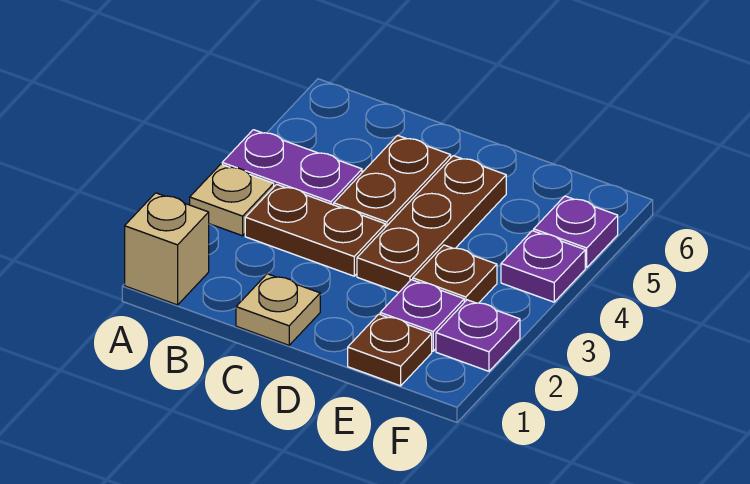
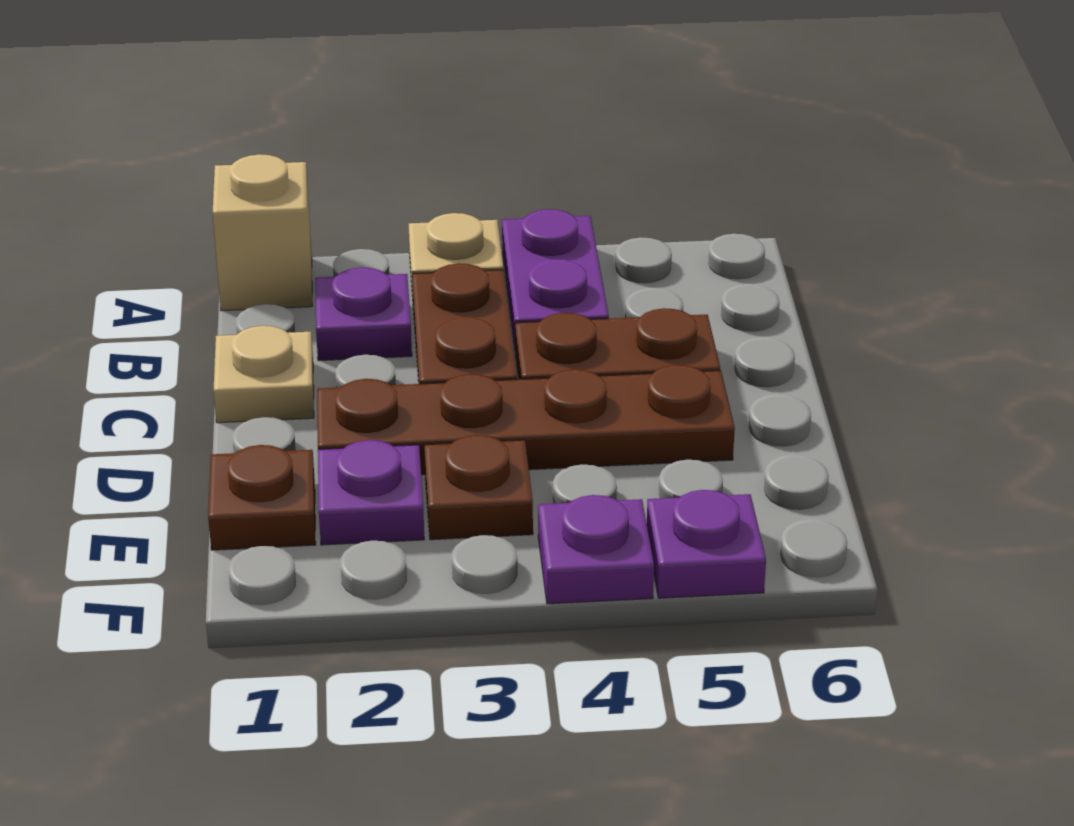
brown 1x3 plate [357,156,506,292] -> brown 1x4 plate [317,365,735,475]
purple 1x1 plate [436,300,520,371] -> purple 1x1 plate moved to [315,267,412,361]

